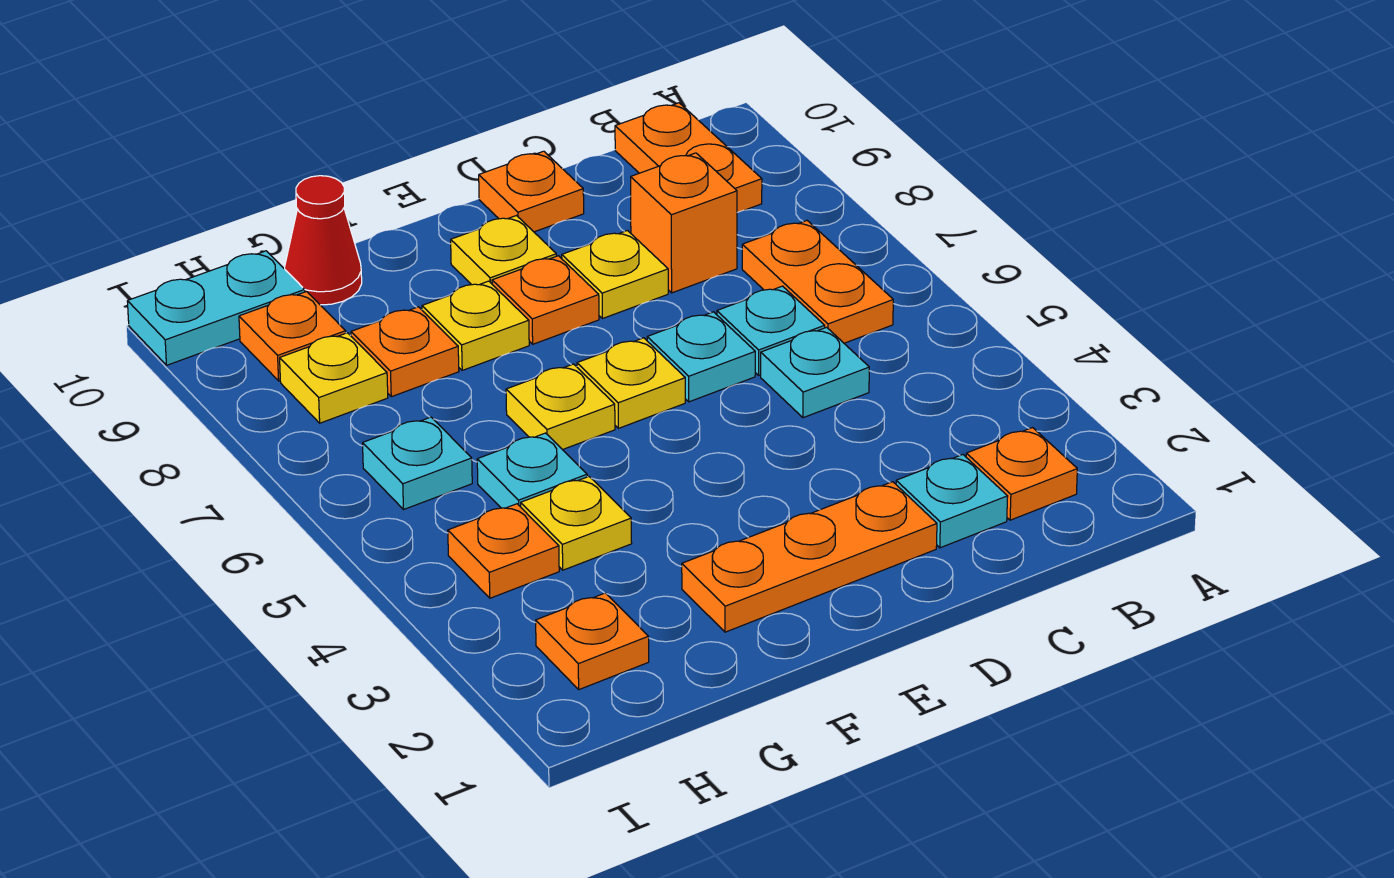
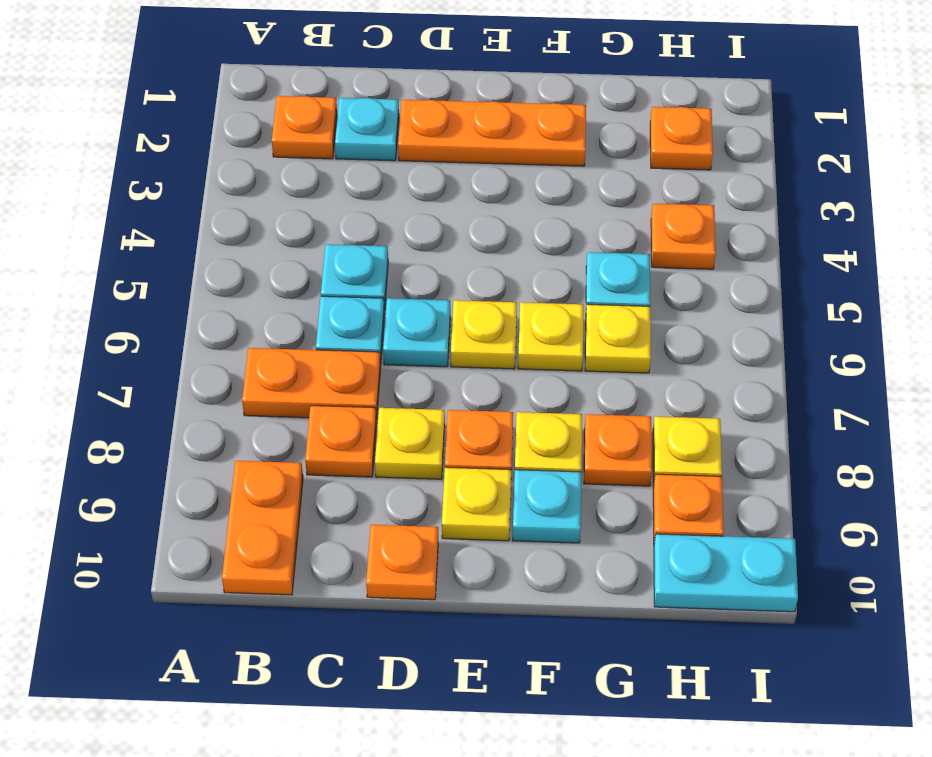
orange 1x2 plate [742,221,893,343] -> orange 1x2 plate turned to [242,348,381,420]
orange 1x1 brick [631,153,737,293] -> orange 1x1 plate [305,406,377,477]
yellow 1x1 plate [521,477,632,570] -> yellow 1x1 plate moved to [585,304,651,373]
red 1x1 cone [285,176,362,305] -> none
cyan 1x1 plate [363,417,472,509] -> cyan 1x1 plate moved to [513,470,582,543]

